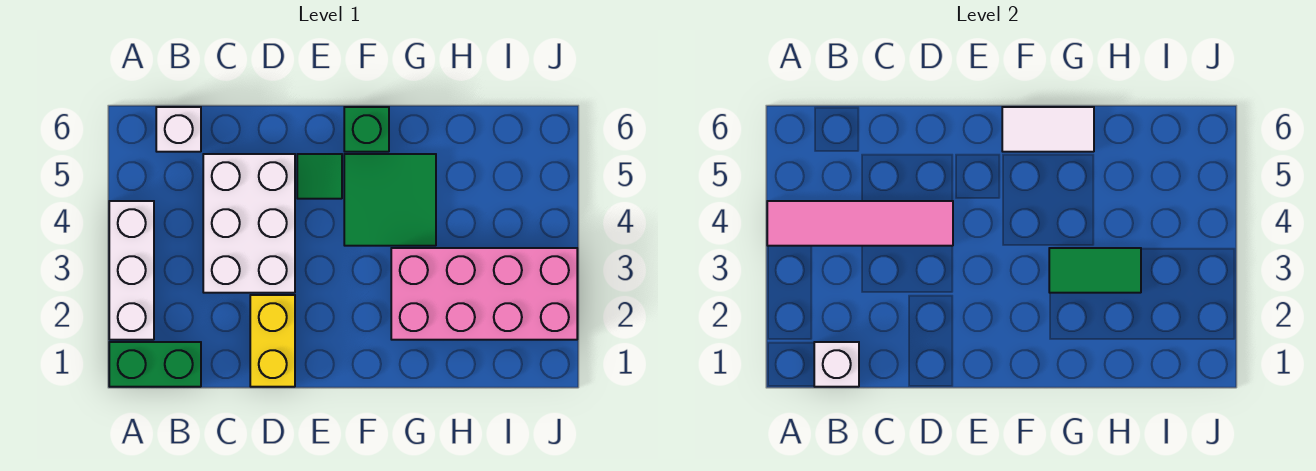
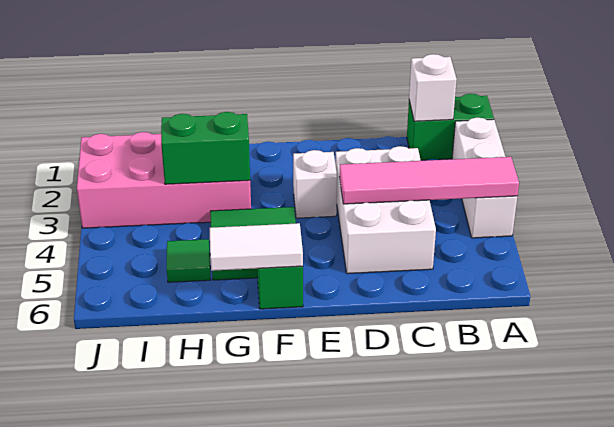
white 1x1 brick [156,107,201,152] -> white 1x1 brick moved to [293,150,337,218]
yellow 1x2 brick [250,295,295,387] -> none
green 1x1 tile [297,154,342,199] -> green 1x1 tile moved to [167,239,211,282]
green 1x2 tile [1049,248,1141,293] -> green 1x2 brick [161,112,250,184]

